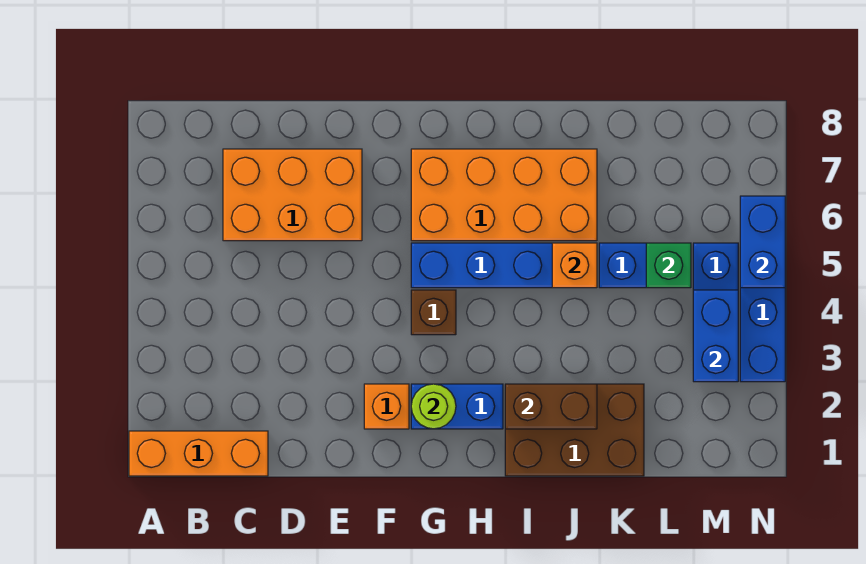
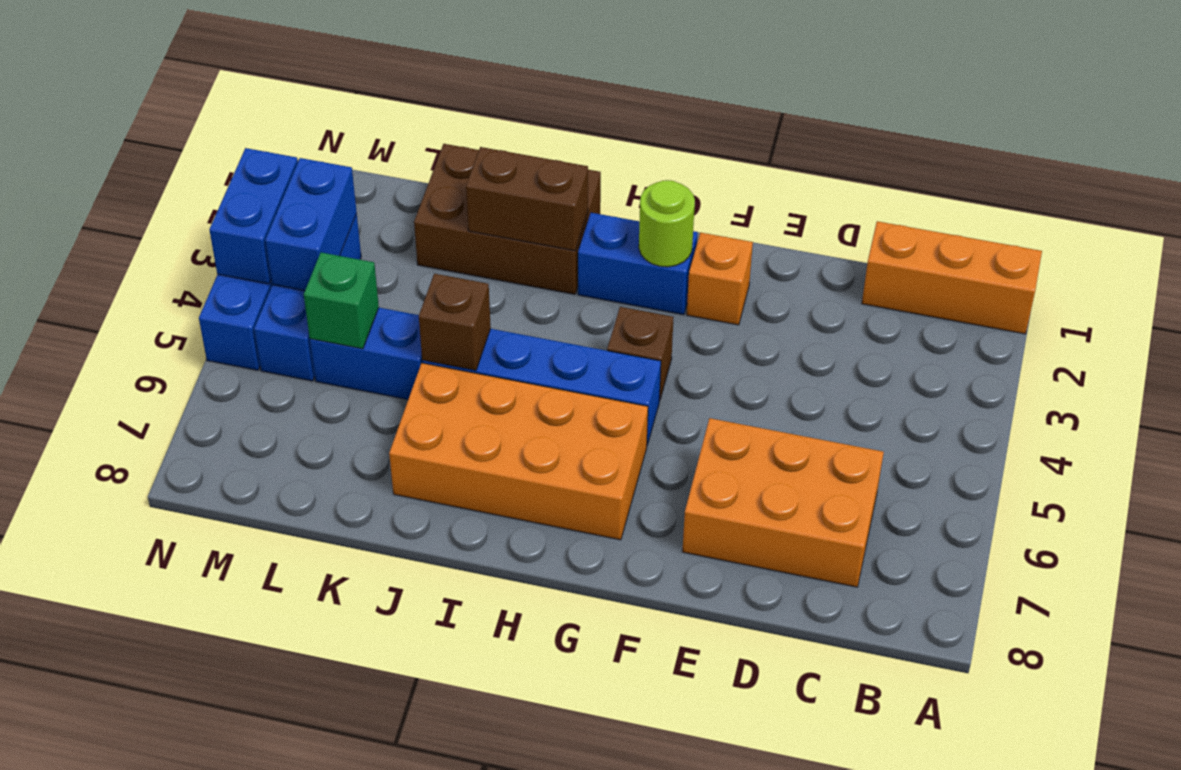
orange 1x1 brick [552,243,597,288] -> brown 1x1 brick [419,274,491,370]
blue 1x2 brick [740,196,785,288] -> blue 1x2 brick moved to [209,148,298,284]

